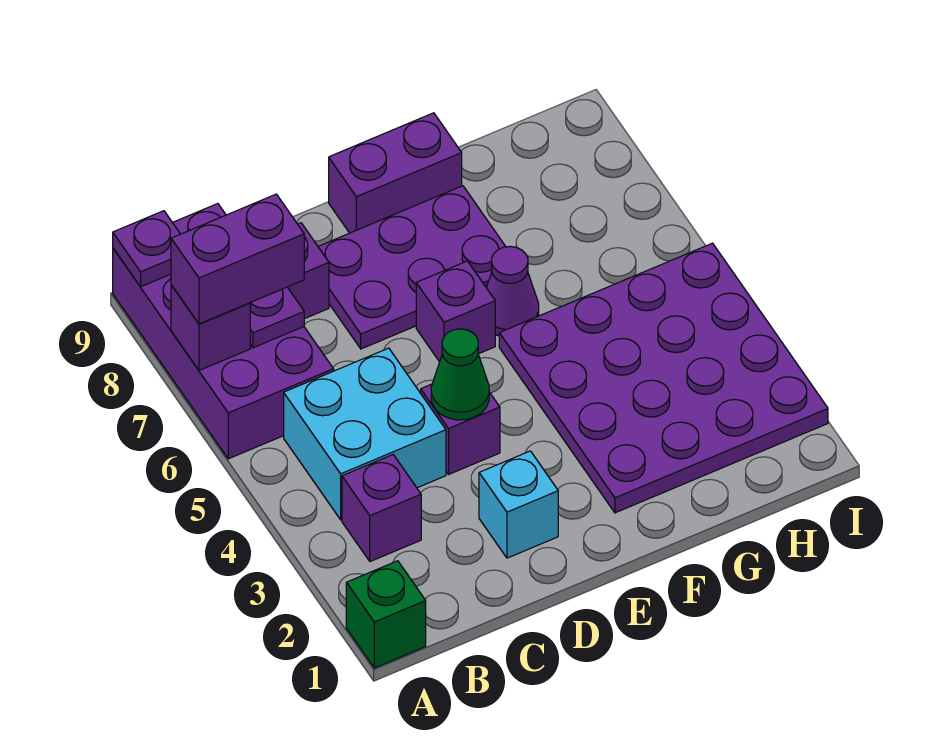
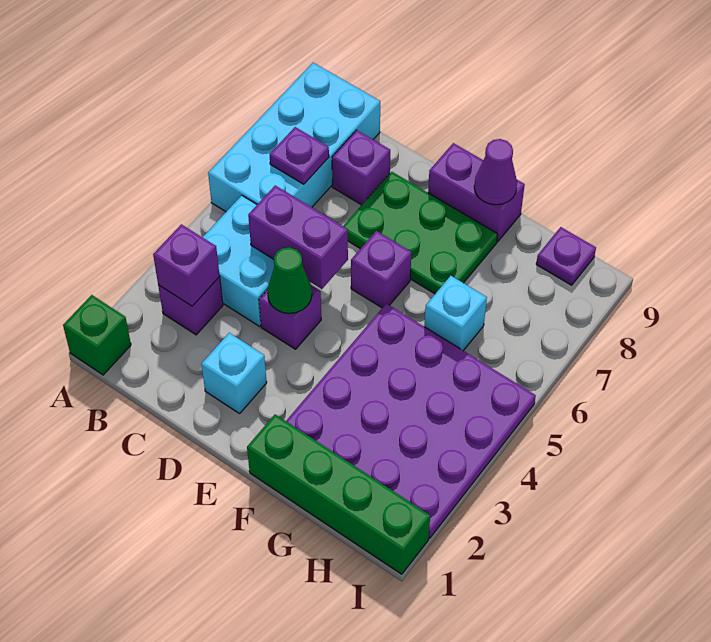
purple 2x4 brick [113,204,334,459] -> cyan 2x4 brick [208,63,380,212]
purple 1x1 brick [171,285,250,370] -> purple 1x1 brick moved to [153,224,220,306]
purple 1x2 brick [171,194,304,324] -> purple 1x2 brick moved to [248,185,348,289]
purple 1x1 plate [113,211,180,287] -> purple 1x1 plate moved to [536,227,596,285]
purple 2x3 plate [318,186,506,349] -> green 2x3 plate [343,172,498,294]
none -> green 1x4 brick [247,414,430,574]
purple 1x1 cone [486,247,539,336] -> purple 1x1 cone moved to [474,139,517,205]
none -> cyan 1x1 brick [424,276,487,351]

